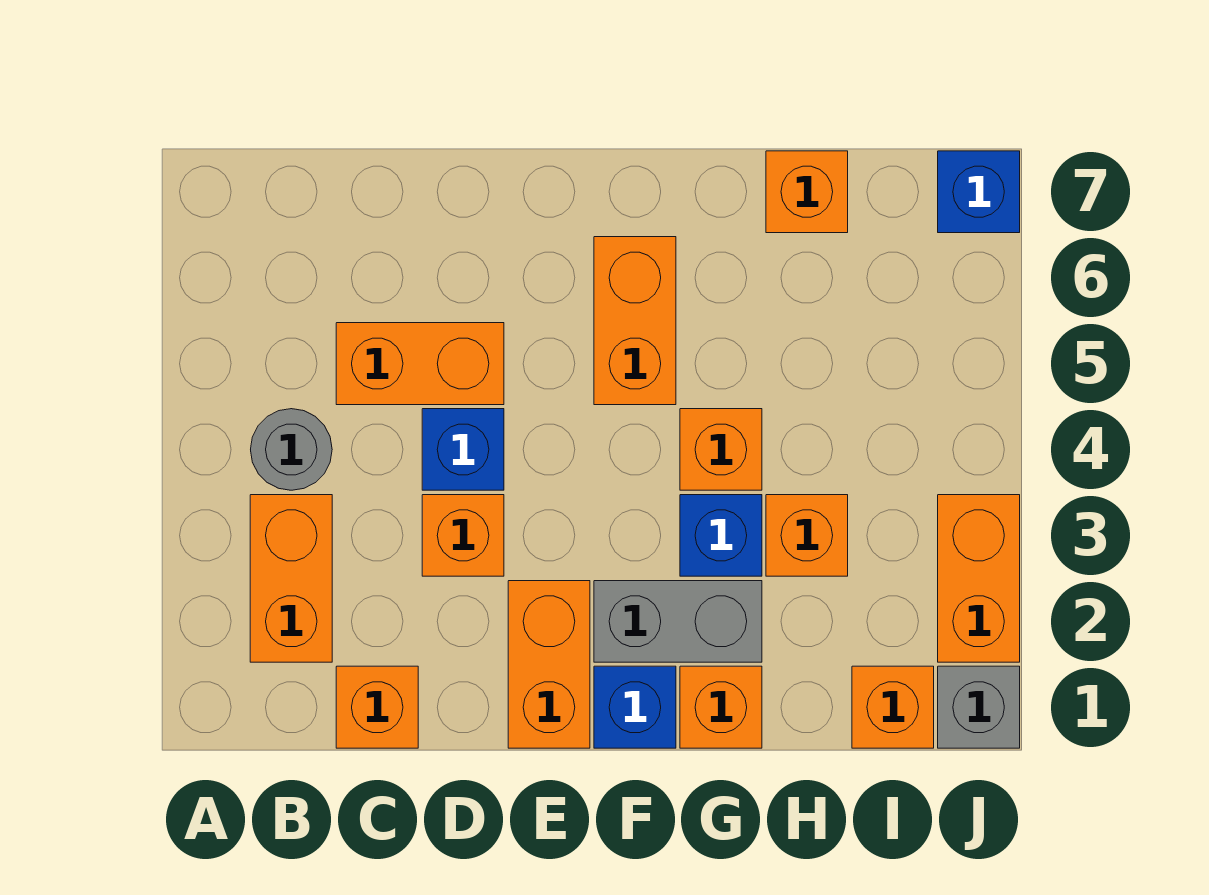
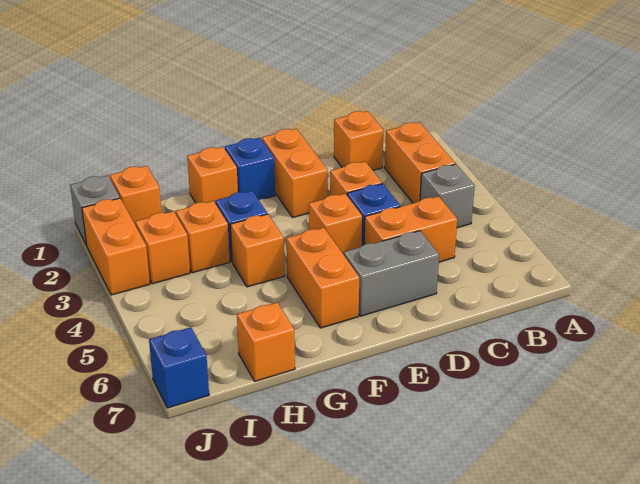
grey 1x1 round brick [251,409,332,490] -> grey 1x1 brick [420,164,475,228]
none -> orange 1x1 brick [309,194,362,255]
grey 1x2 brick [594,581,762,662] -> grey 1x2 brick moved to [344,231,439,316]
none -> orange 1x1 brick [135,211,190,284]

